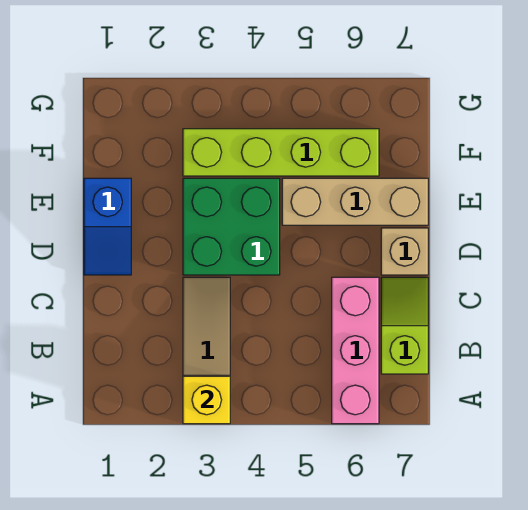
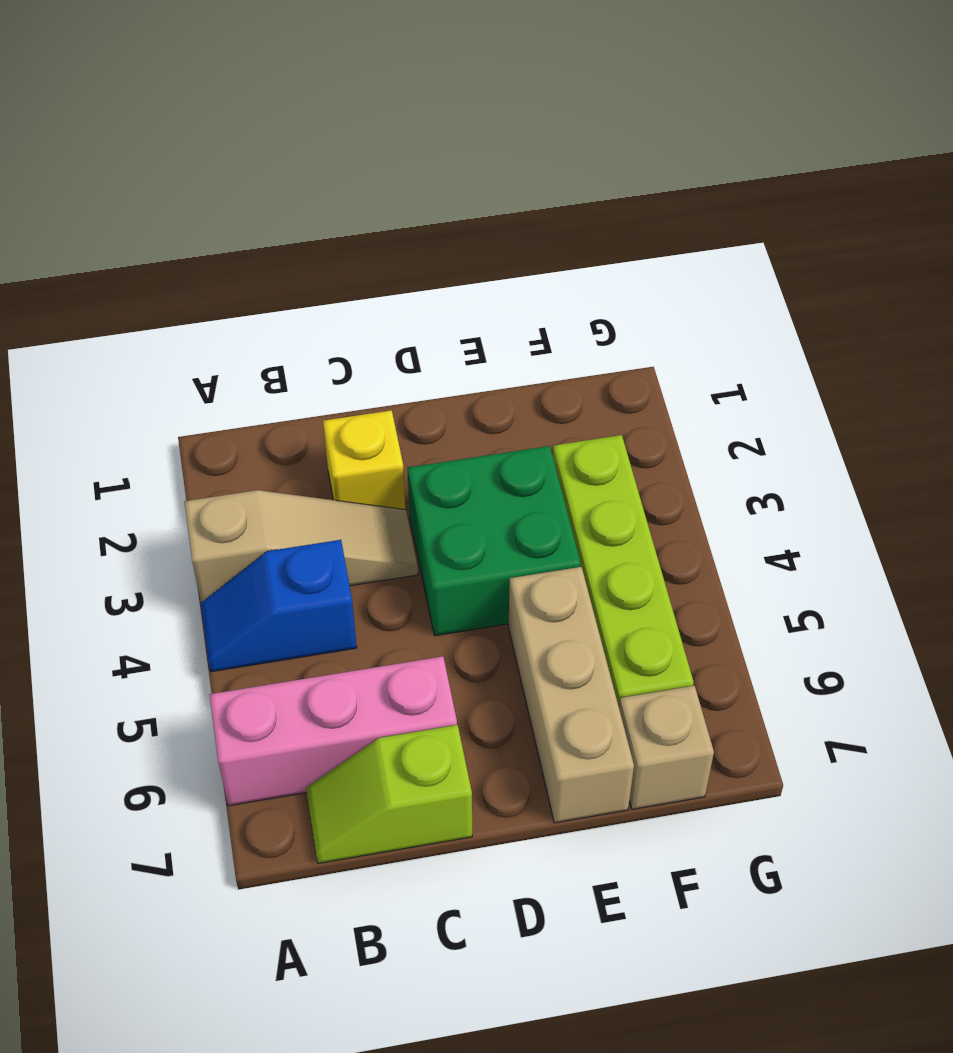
yellow 1x1 brick [183,376,230,424] -> yellow 1x1 brick moved to [323,410,406,510]
lime 1x2 slope [381,277,428,374] -> lime 1x2 slope turned to [306,725,472,863]
blue 1x2 slope [84,178,131,275] -> blue 1x2 slope moved to [201,540,357,672]
tan 1x1 brick [381,228,428,275] -> tan 1x1 brick moved to [619,686,714,809]

